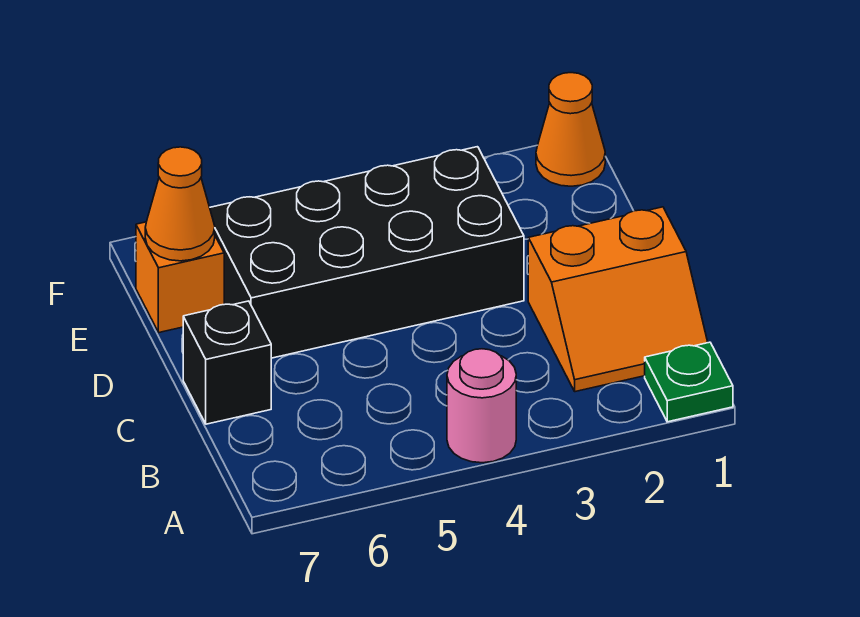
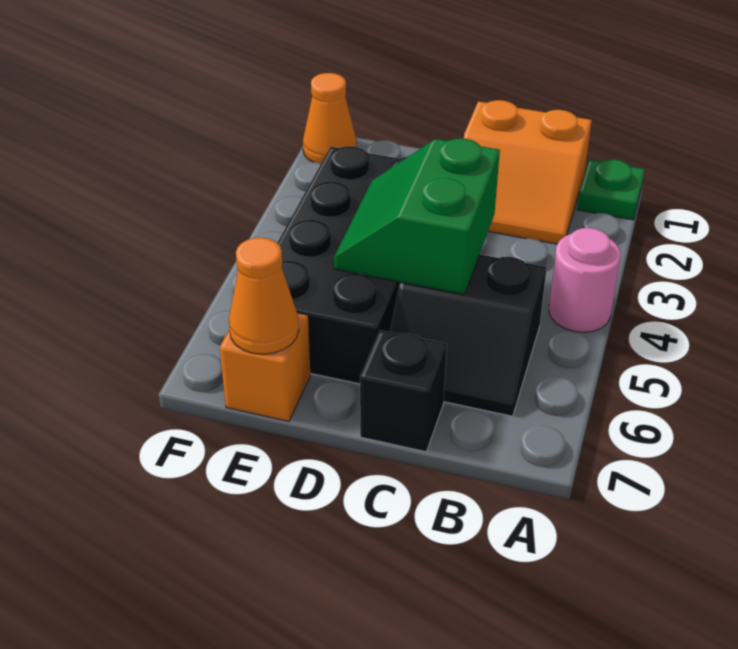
orange 2x2 slope [528,207,708,392] -> orange 2x2 slope turned to [463,100,592,244]
none -> black 2x2 slope [390,255,547,416]
none -> green 2x2 slope [334,138,500,294]

